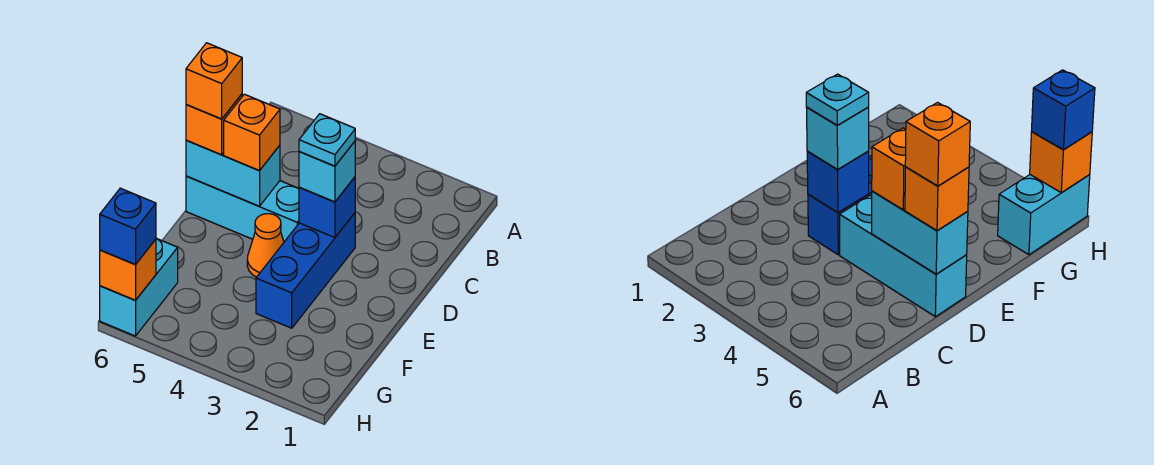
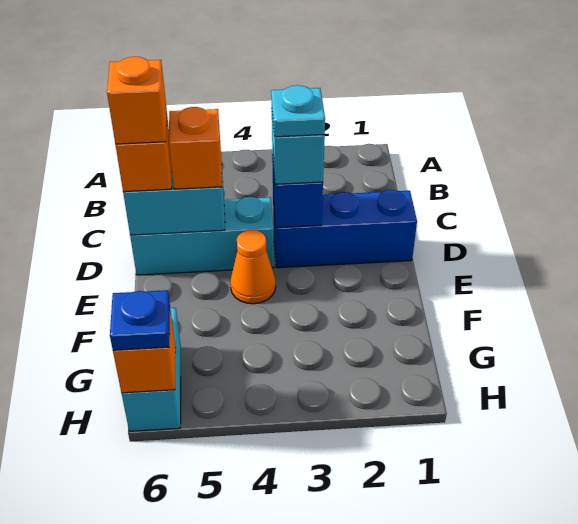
blue 1x3 brick [256,213,355,328] -> blue 1x3 brick turned to [273,190,417,268]
blue 1x1 brick [100,188,156,264] -> blue 1x1 plate [110,290,170,350]

